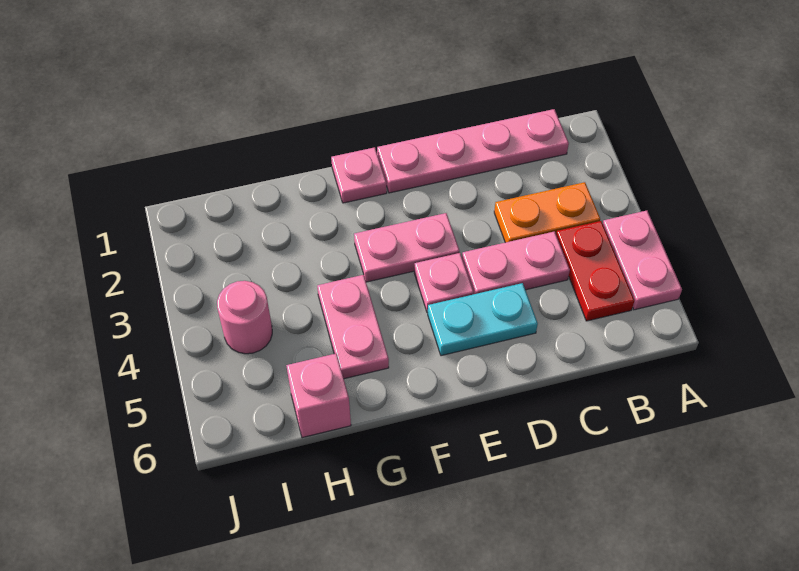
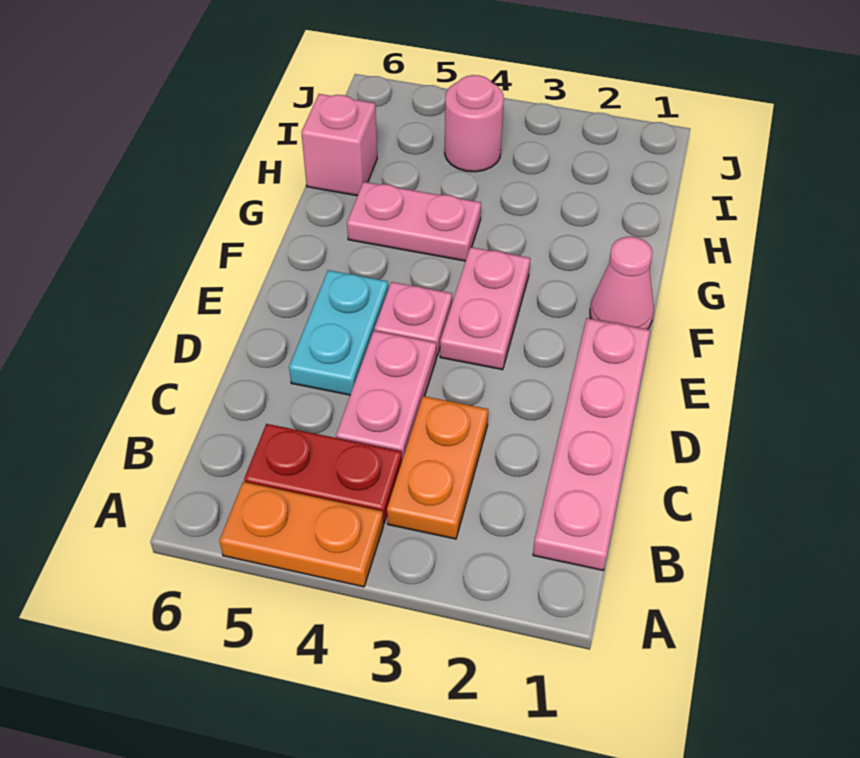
pink 1x2 plate [603,211,682,310] -> orange 1x2 plate [219,482,383,587]
pink 1x1 plate [331,147,387,203] -> pink 1x1 cone [590,237,654,329]

